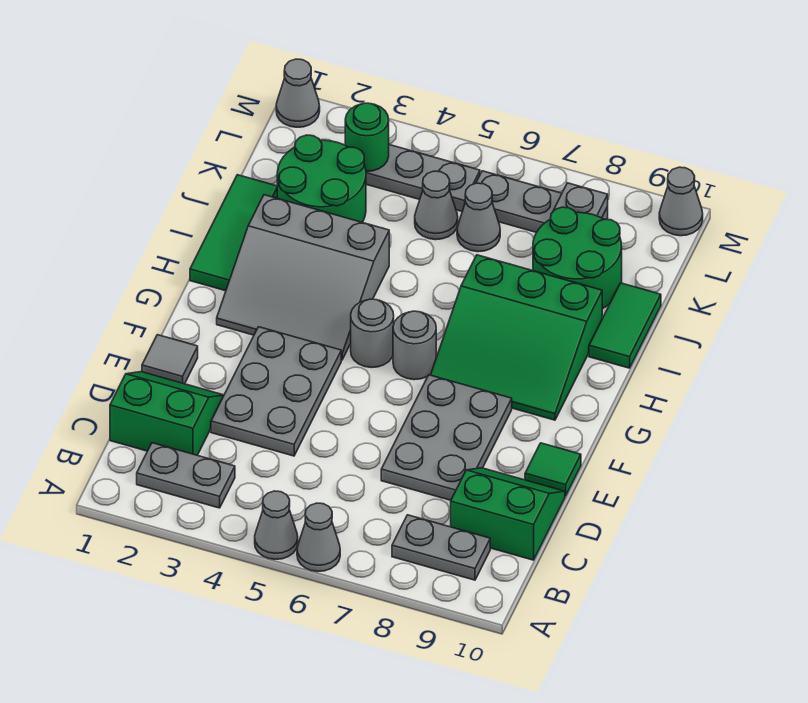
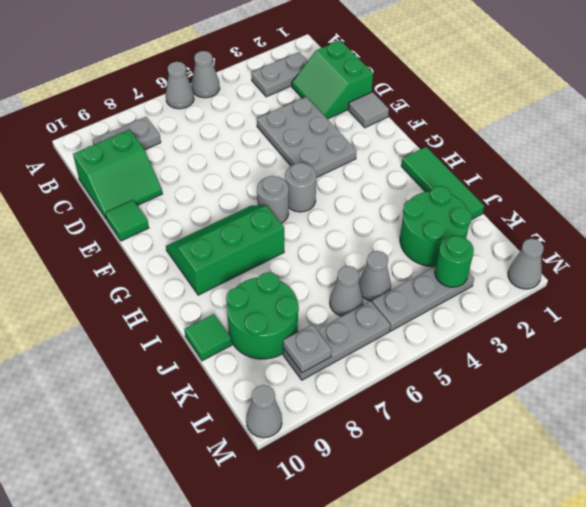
green 2x2 slope [110,372,224,455] -> green 2x2 slope turned to [292,40,373,119]
grey 2x3 plate [381,375,512,500] -> none
grey 3x3 slope [217,195,389,360] -> none
green 3x3 slope [431,255,602,420] -> green 2x3 slope [166,206,284,295]
green 1x2 tile [589,283,661,368] -> green 1x1 tile [184,314,232,361]

